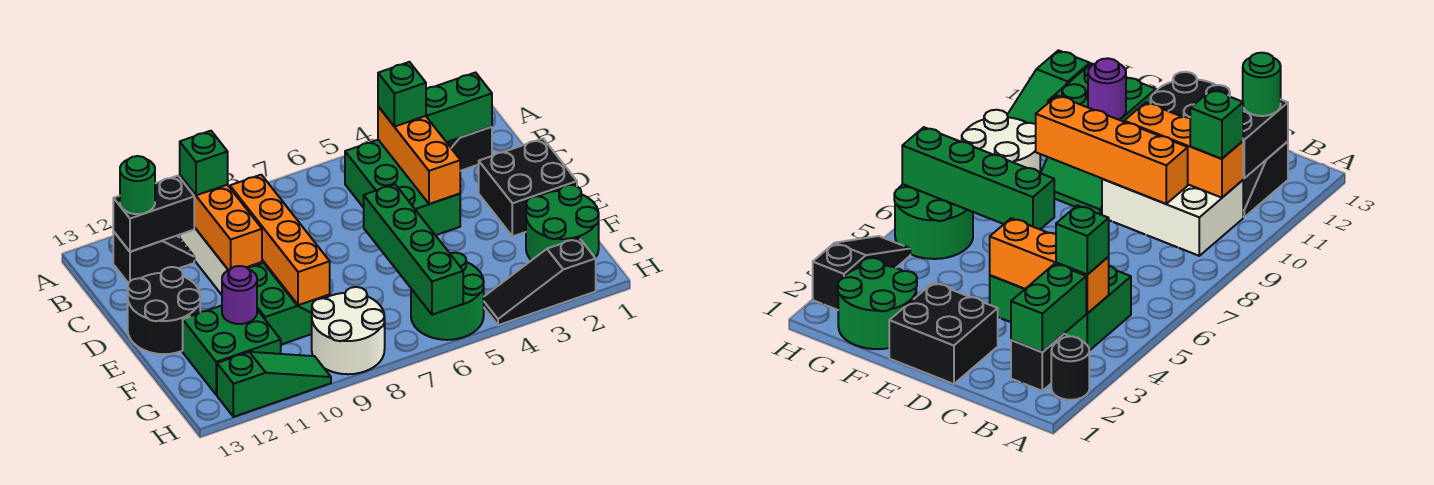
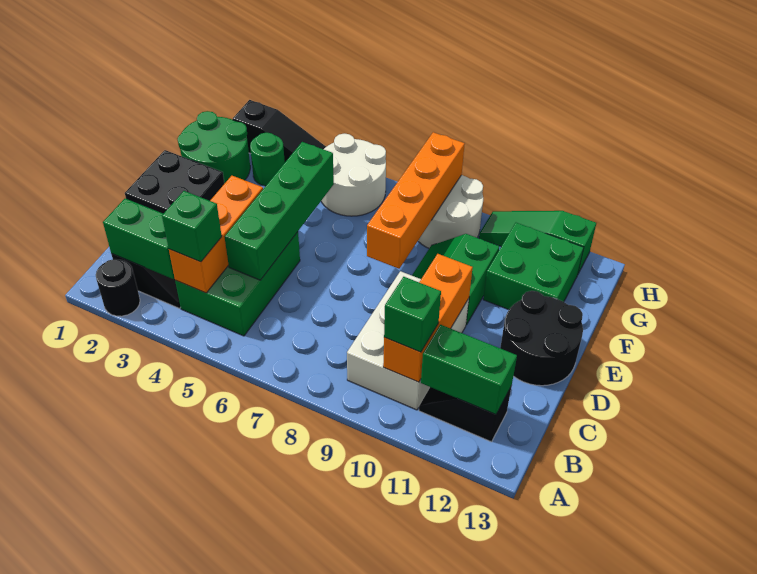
black 1x2 brick [113,176,194,252] -> green 1x2 brick [421,325,517,414]
green 1x1 round brick [120,156,155,214] -> green 1x1 round brick moved to [250,133,285,186]
orange 1x4 brick [230,175,330,305] -> orange 1x4 brick moved to [367,132,465,269]
green 1x4 brick [364,184,463,315] -> green 1x4 brick moved to [225,142,334,280]
purple 1x1 round brick [222,266,257,324] -> none
green 2x2 round brick [411,253,484,340] -> white 2x2 round brick [321,134,386,216]

